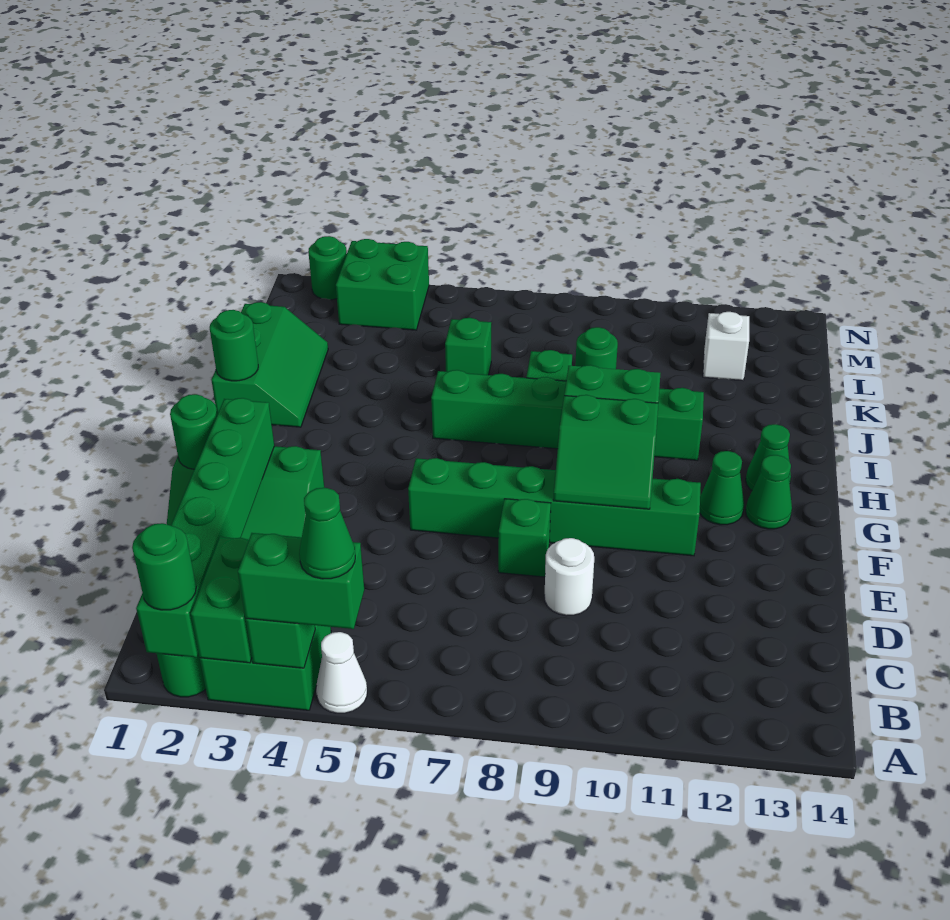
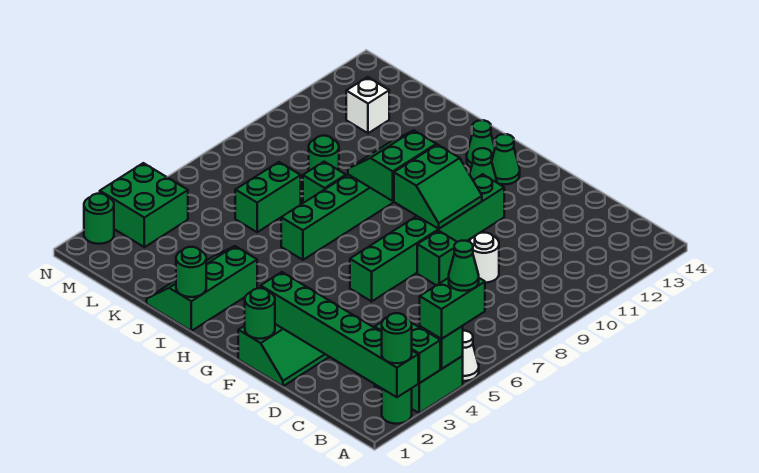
green 2x3 slope [211,302,328,427] -> green 2x3 slope turned to [147,246,257,331]
green 1x1 brick [445,318,491,375] -> green 1x2 brick [235,162,301,232]

